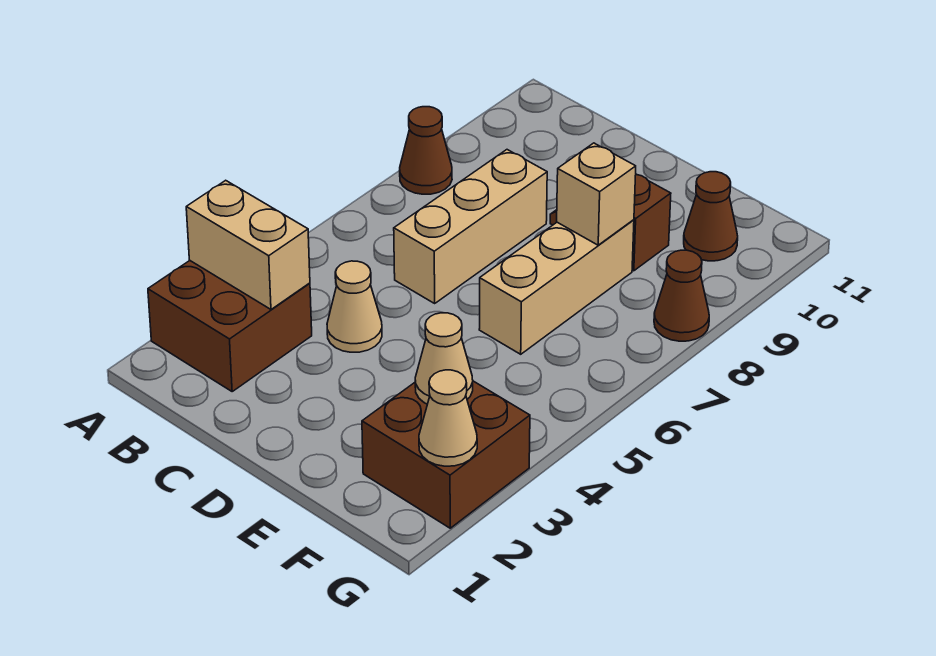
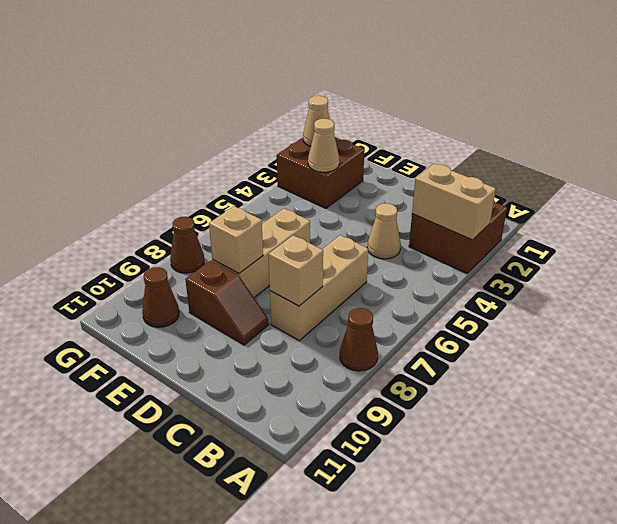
none -> tan 1x1 brick [268,235,323,306]

